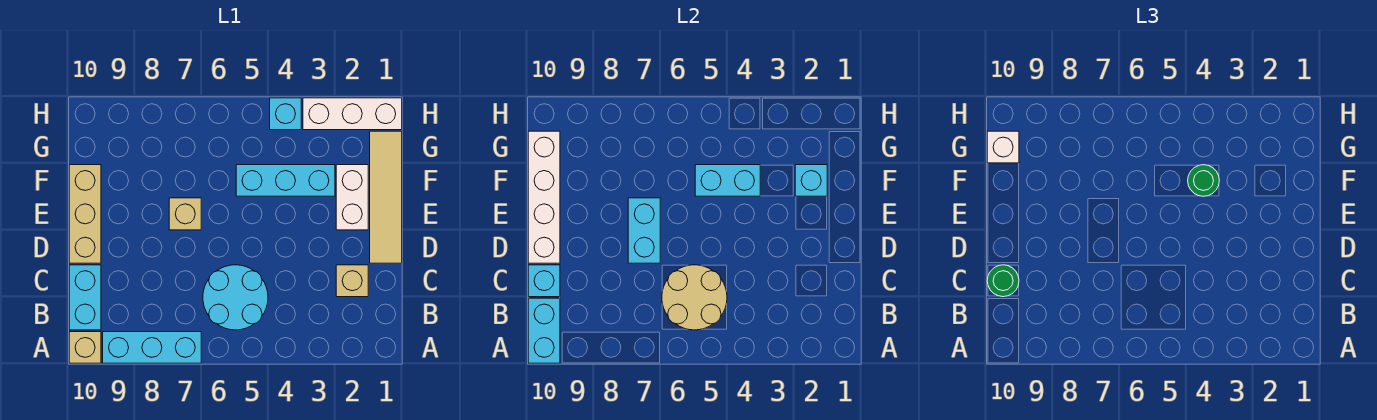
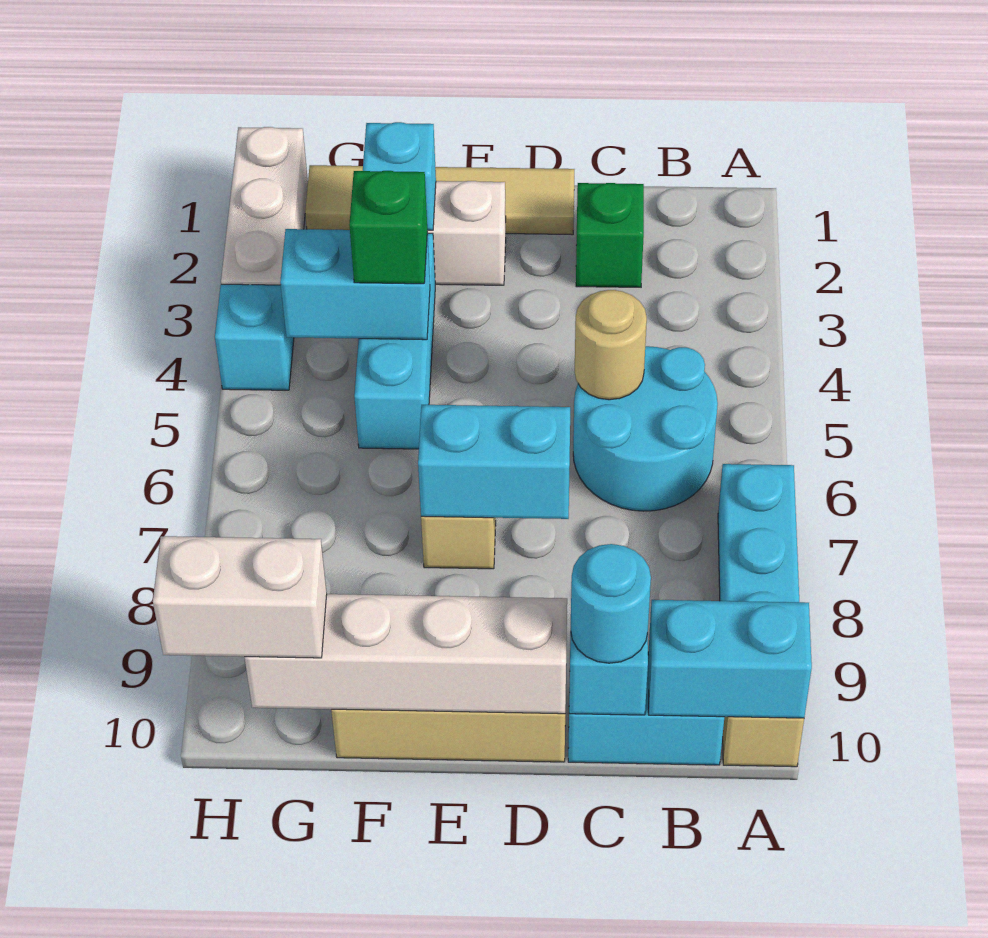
tan 2x2 round brick [662,265,727,330] -> tan 1x1 round brick [575,290,647,400]
tan 1x1 brick [336,265,368,297] -> green 1x1 brick [576,183,644,287]
green 1x1 round brick [987,265,1019,297] -> cyan 1x1 round brick [571,544,651,663]
cyan 1x2 brick [695,165,760,196] -> cyan 1x2 brick turned to [280,229,430,340]
green 1x1 round brick [1188,165,1219,196] -> green 1x1 brick [349,171,428,284]
white 1x1 brick [987,131,1019,163] -> white 1x2 brick [153,536,327,658]

